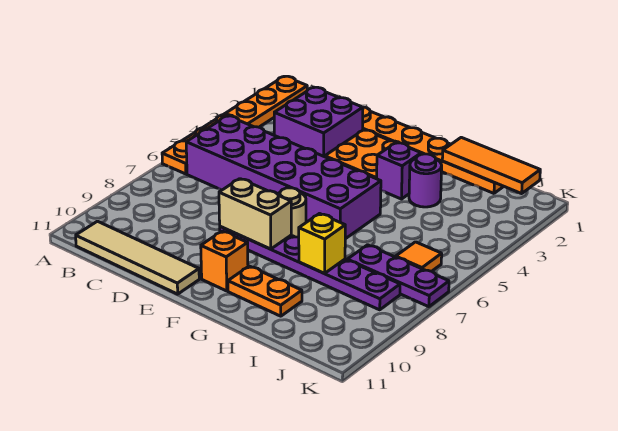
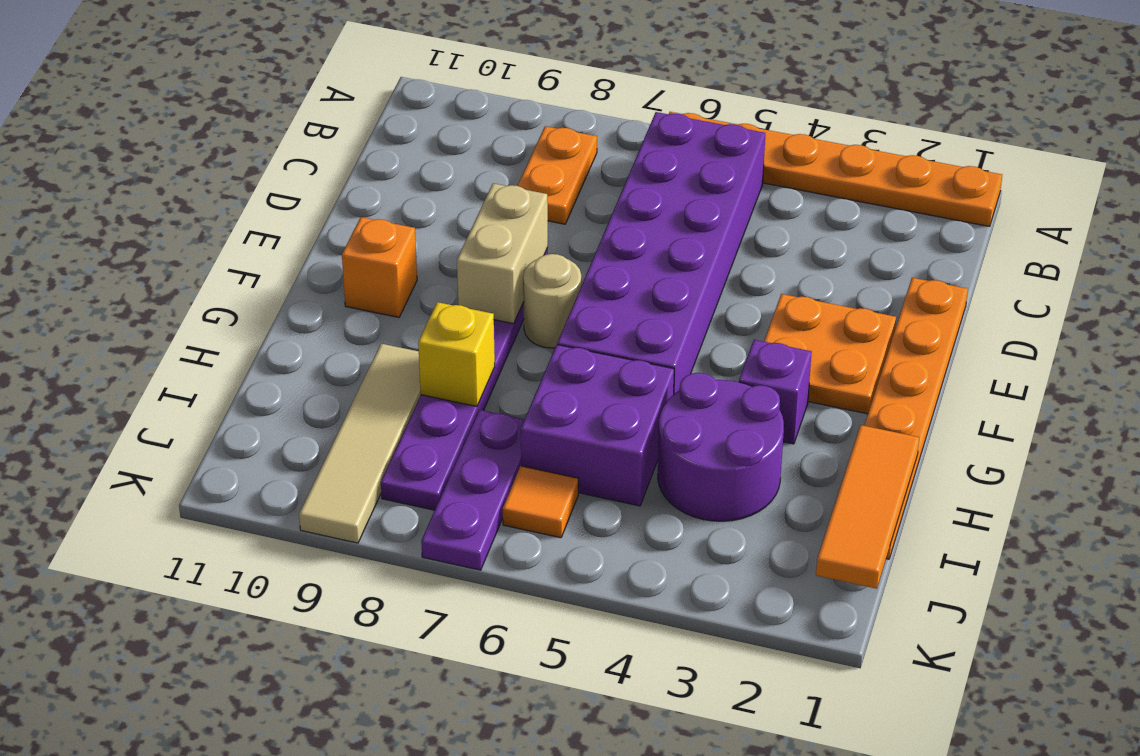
tan 1x4 tile [76,221,199,294] -> tan 1x4 tile moved to [299,344,421,543]
purple 2x2 brick [274,87,363,157] -> purple 2x2 brick moved to [521,345,674,506]
orange 1x2 plate [228,266,302,316] -> orange 1x2 plate moved to [517,126,597,224]
purple 1x1 round brick [409,154,442,207] -> purple 2x2 round brick [658,373,784,521]

